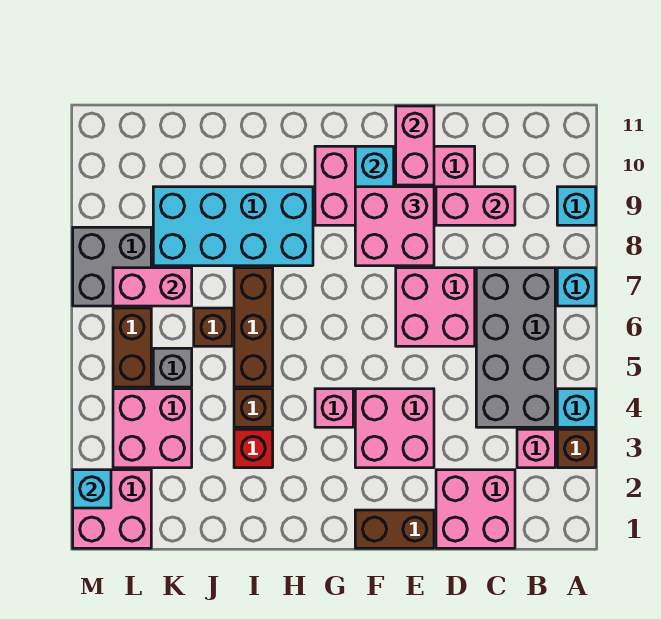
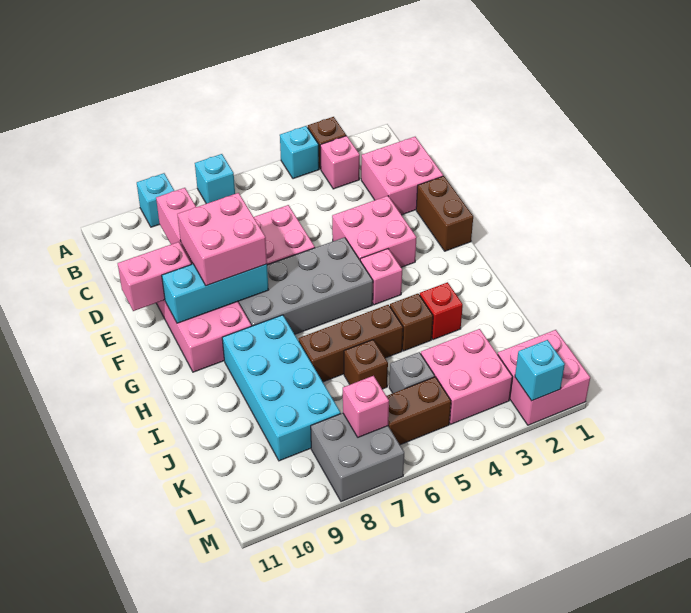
grey 2x4 brick [476,268,555,427] -> grey 2x4 brick moved to [238,237,373,334]
pink 1x2 brick [113,268,192,306] -> pink 1x1 brick [343,376,389,437]

